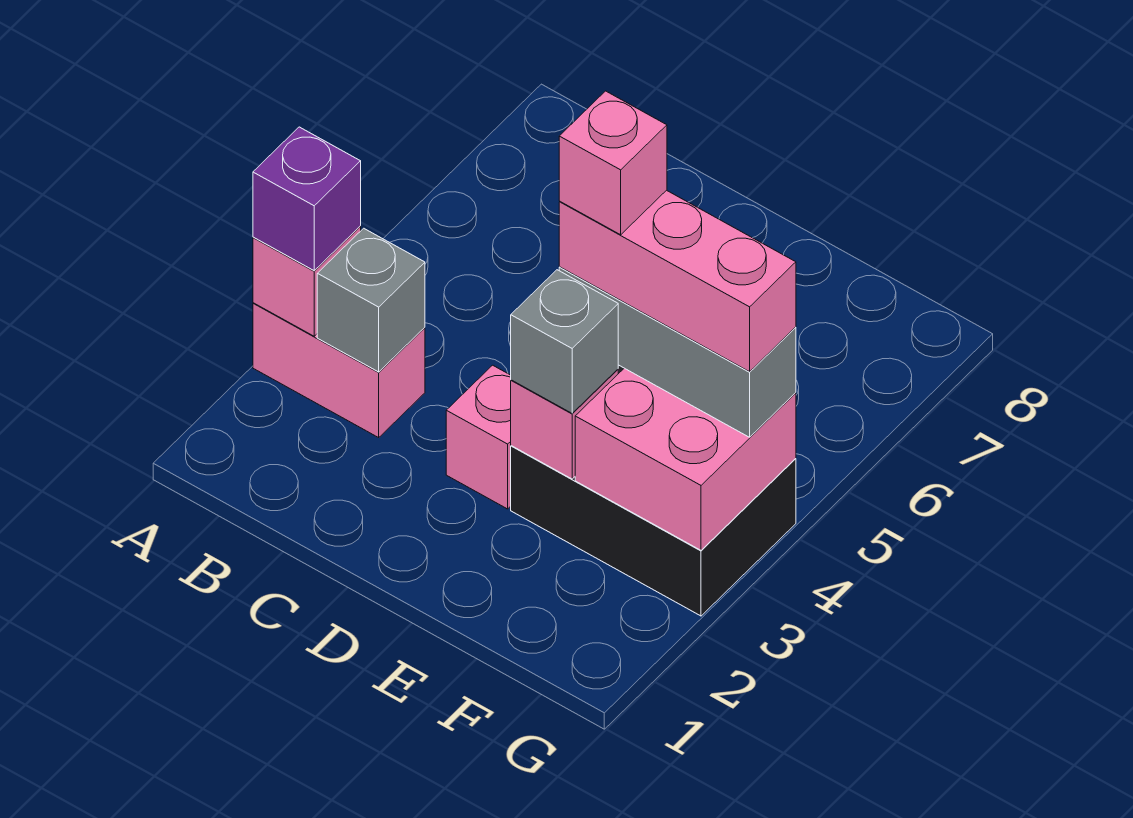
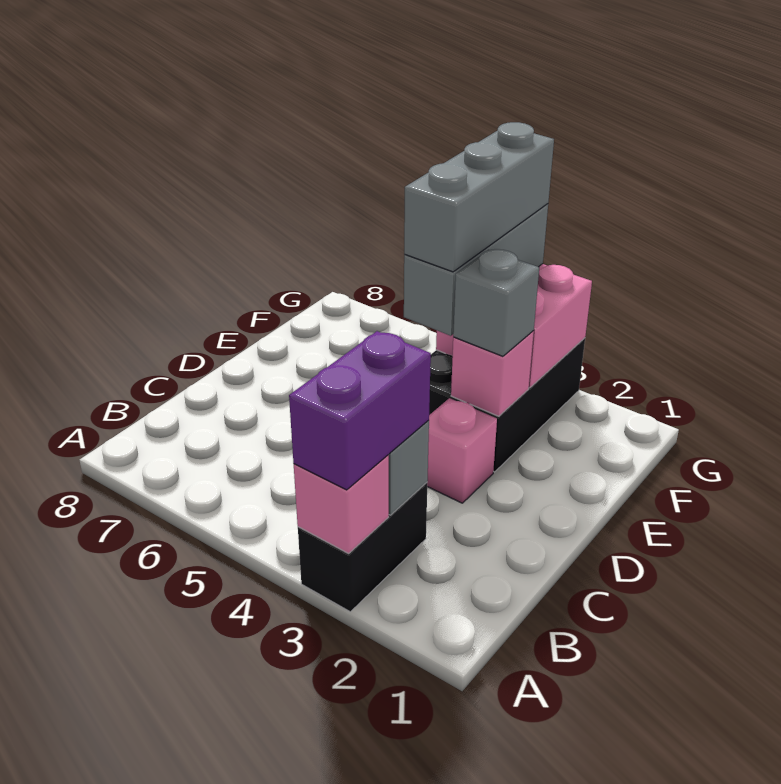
pink 1x2 brick [253,303,425,437] -> black 1x2 brick [298,483,427,612]
purple 1x1 brick [253,127,361,271] -> purple 1x2 brick [289,331,431,490]
pink 1x3 brick [559,190,796,372] -> grey 1x3 brick [404,122,554,272]
pink 1x1 brick [559,91,667,235] -> none

